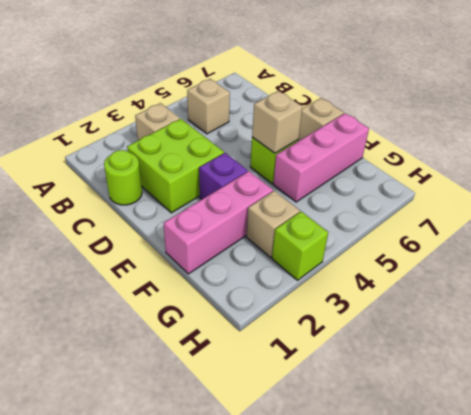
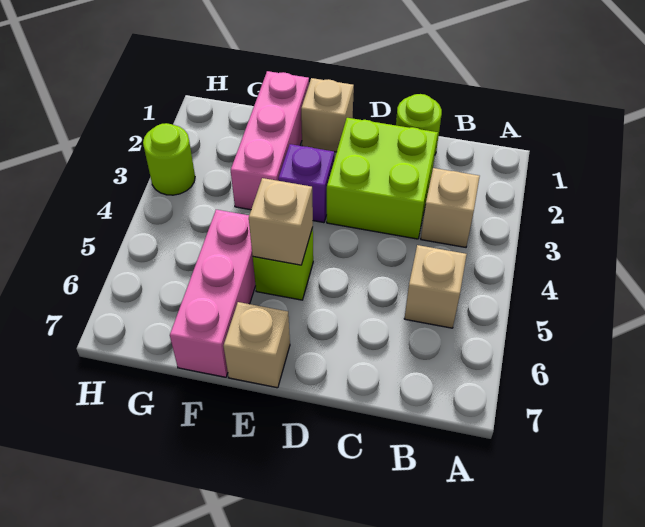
tan 1x1 brick [246,191,300,257] -> tan 1x1 brick moved to [301,78,354,152]
lime 1x1 brick [272,211,328,280] -> lime 1x1 round brick [143,123,195,195]

